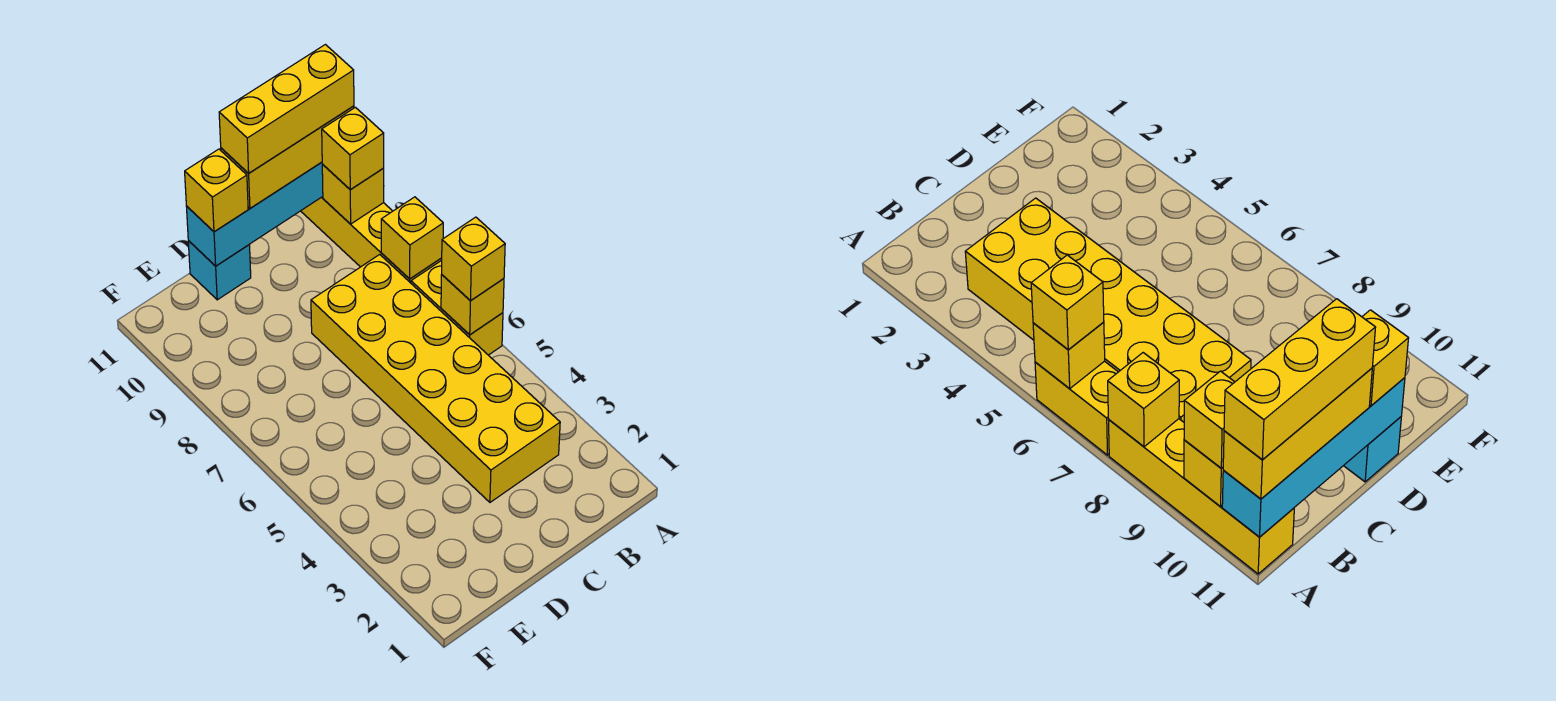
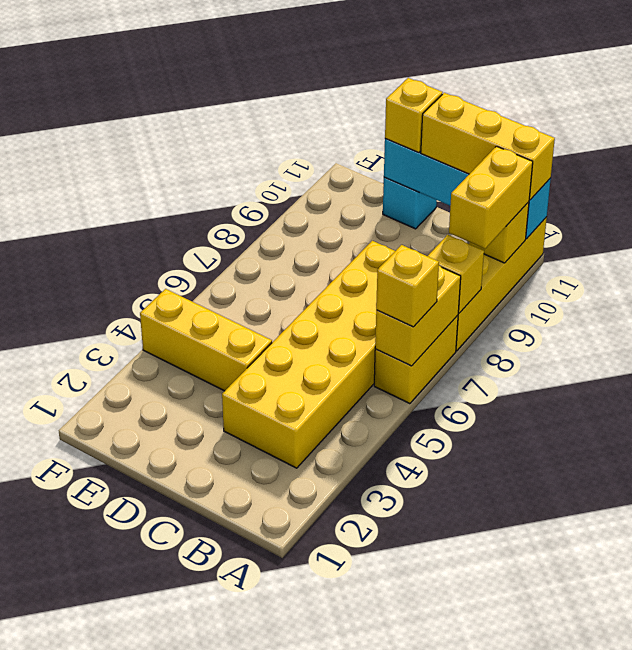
yellow 1x1 brick [441,275,504,335] -> yellow 1x2 brick [375,266,461,366]
yellow 1x1 brick [322,107,384,190] -> yellow 1x2 brick [449,146,533,249]
yellow 1x3 brick [219,45,354,173] -> yellow 1x3 brick moved to [140,289,272,391]

